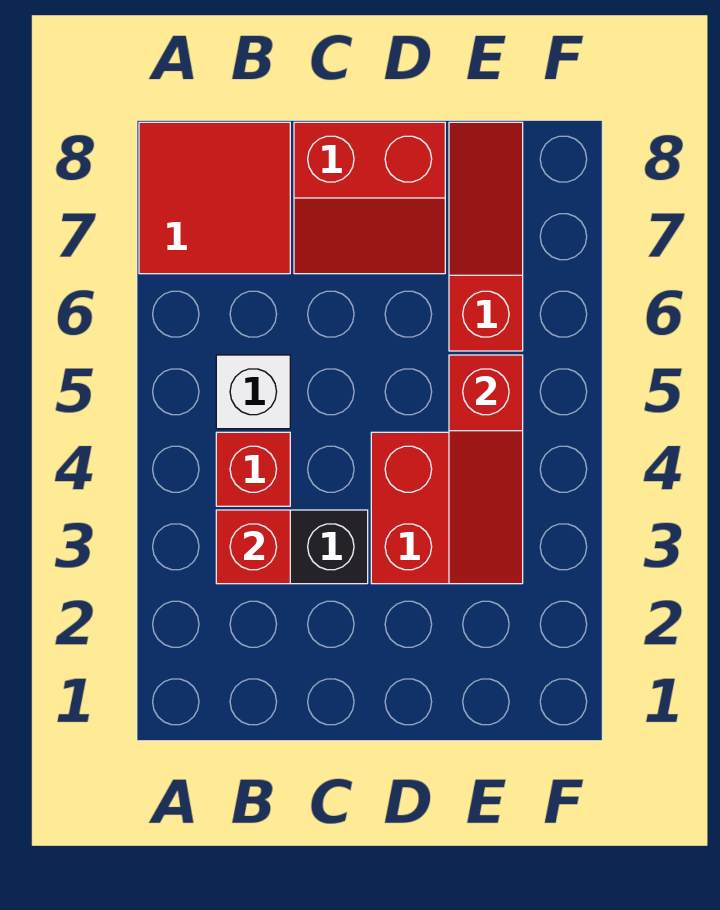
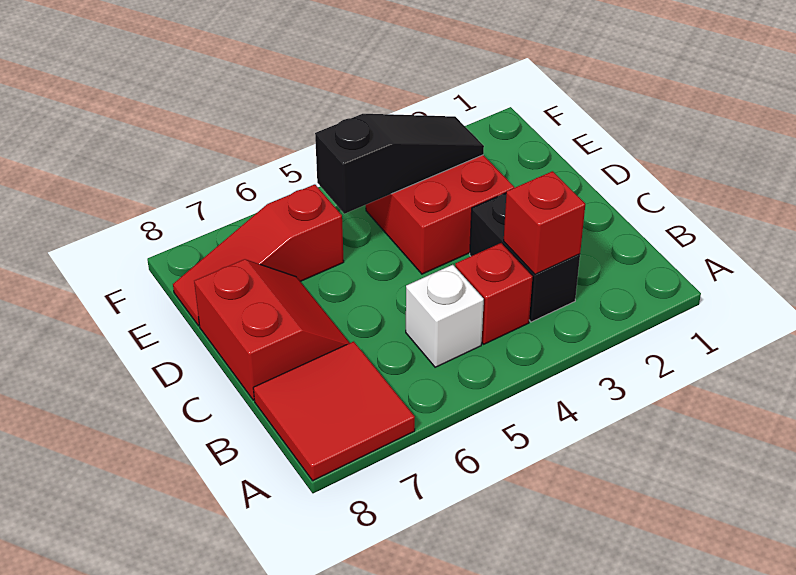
red 1x3 slope [449,355,523,584] -> black 1x3 slope [315,114,484,214]

